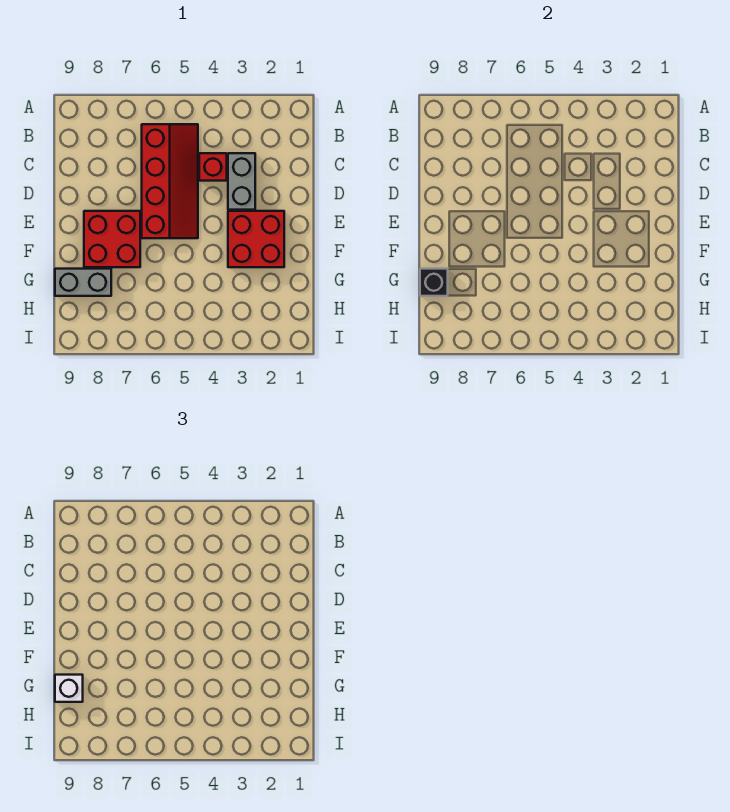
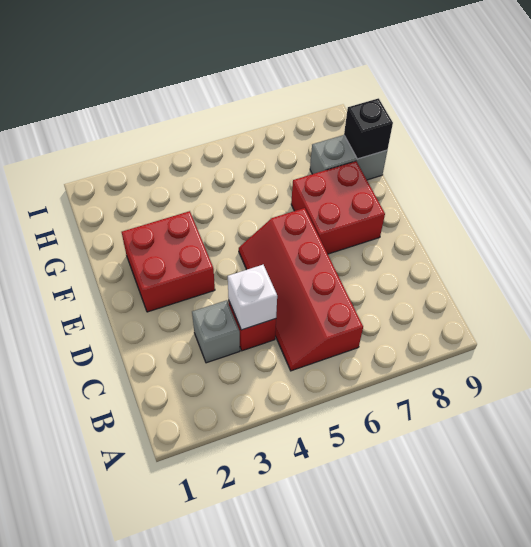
grey 1x2 brick [228,153,255,210] -> grey 1x1 brick [192,300,240,363]
white 1x1 brick [55,675,83,702] -> white 1x1 brick moved to [228,265,277,330]

